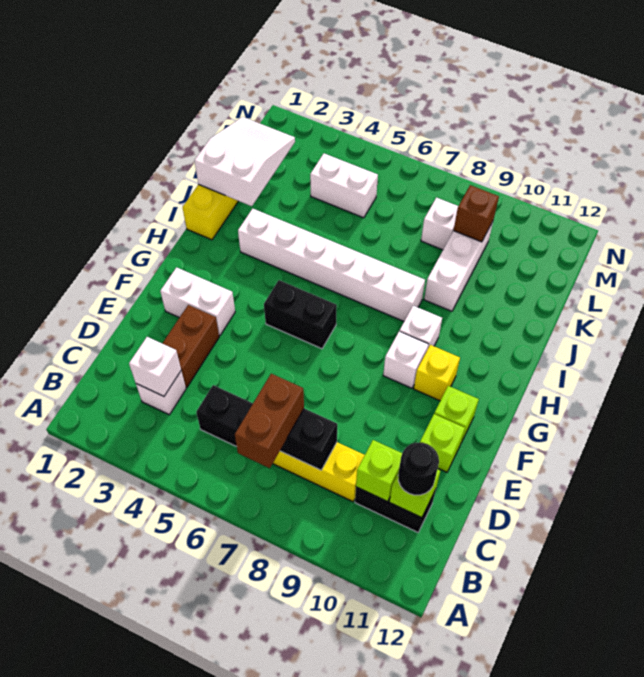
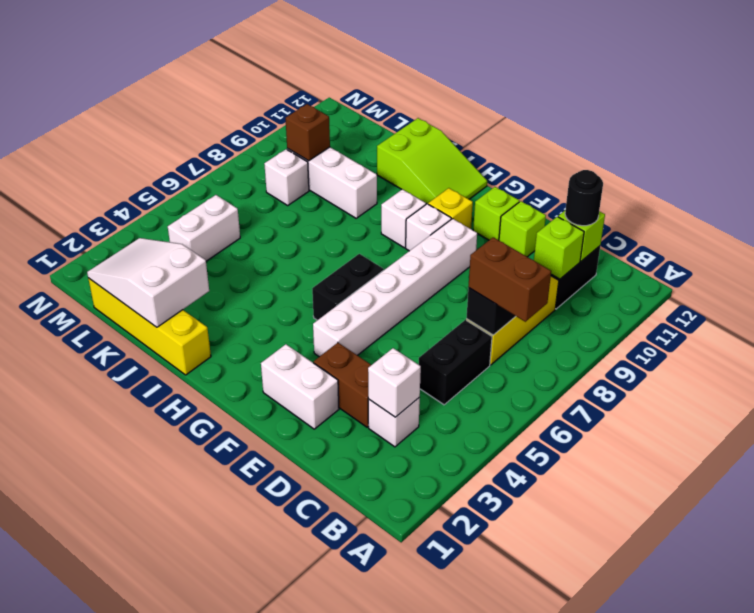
white 1x2 brick [160,267,235,336] -> white 1x2 brick turned to [261,344,339,429]
none -> lime 2x3 slope [377,118,487,204]
white 1x6 brick [238,209,425,321] -> white 1x6 brick moved to [313,219,477,357]

